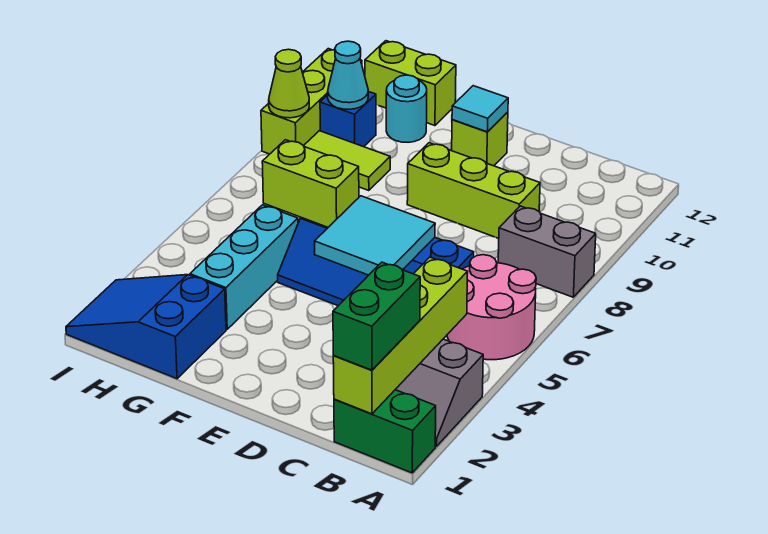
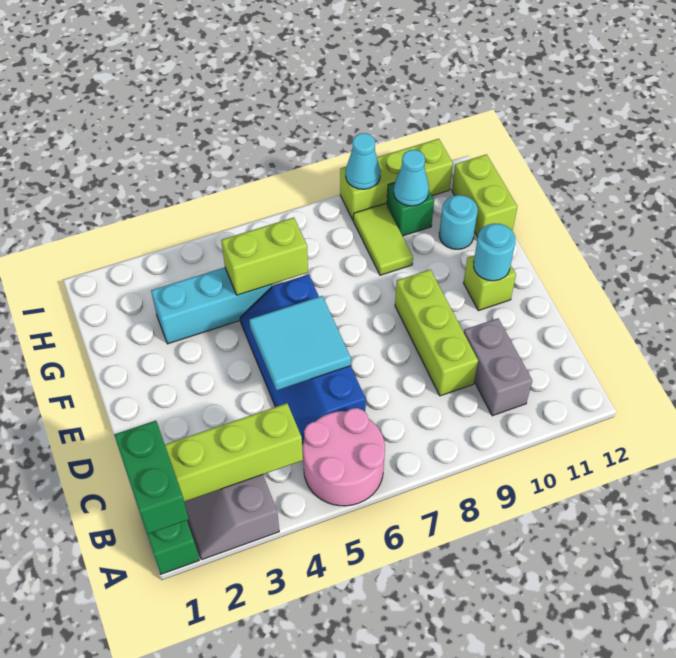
grey 1x2 brick [498,206,596,297] -> grey 1x2 brick moved to [464,318,532,416]
green 1x2 brick [333,262,420,370] -> green 1x2 brick turned to [114,421,189,534]
cyan 1x1 tile [452,86,508,132] -> cyan 1x1 round brick [474,223,516,281]
lime 1x2 brick [262,140,359,227] -> lime 1x2 brick turned to [221,218,308,295]
blue 2x3 slope [66,275,226,379] -> none
blue 1x1 brick [320,91,376,147] -> green 1x1 brick [387,183,434,236]
lime 1x1 cone [269,49,309,118] -> cyan 1x1 cone [346,133,381,189]

